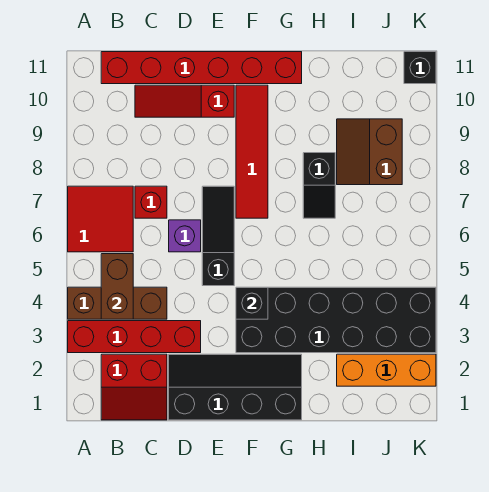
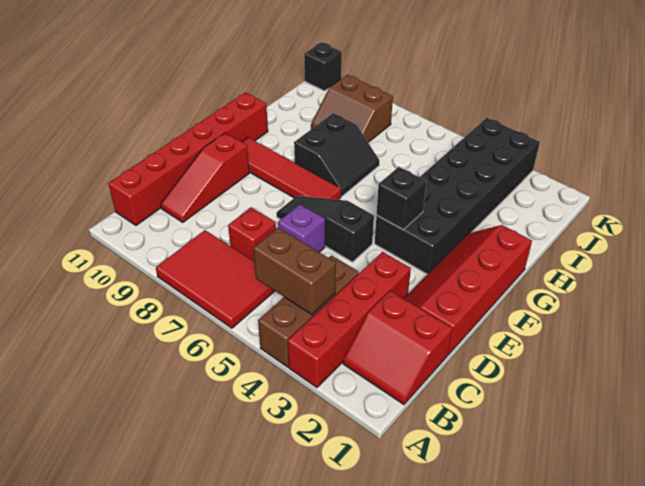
red 2x2 tile [68,186,133,252] -> red 2x3 tile [156,230,274,328]
red 2x2 slope [101,354,167,420] -> red 2x2 slope turned to [343,291,452,404]
black 2x4 slope [169,354,302,420] -> red 2x4 slope [404,225,532,355]
black 1x2 slope [303,153,335,218] -> black 2x2 slope [294,113,379,197]
orange 1x3 brick [337,354,436,386] -> none

